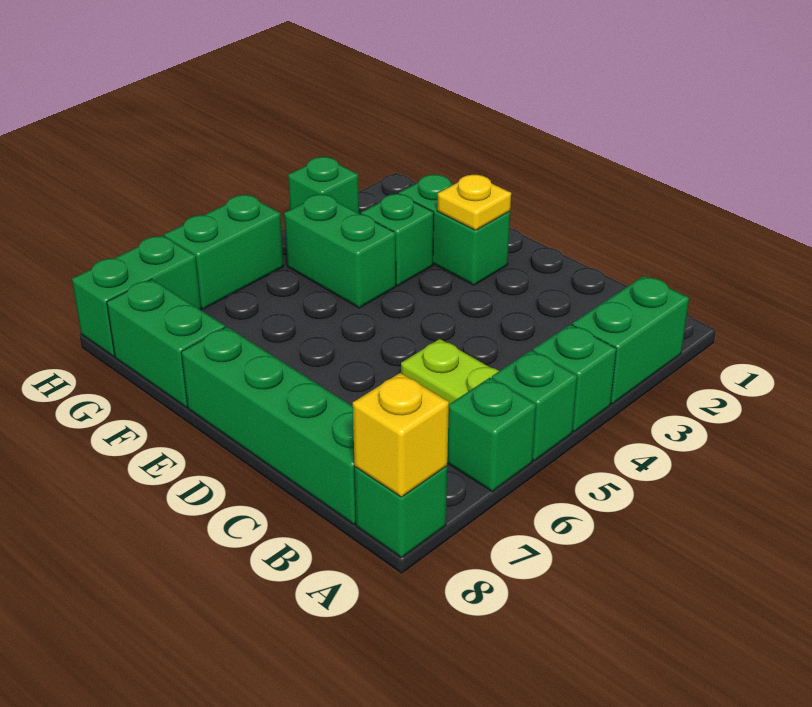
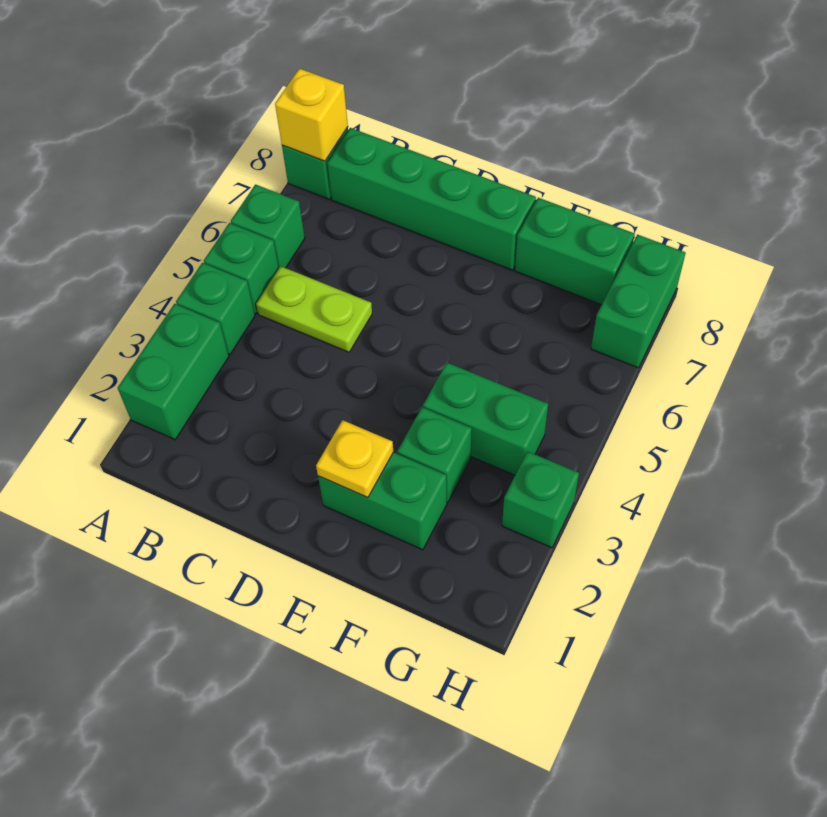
green 1x2 brick [164,195,284,309] -> none

